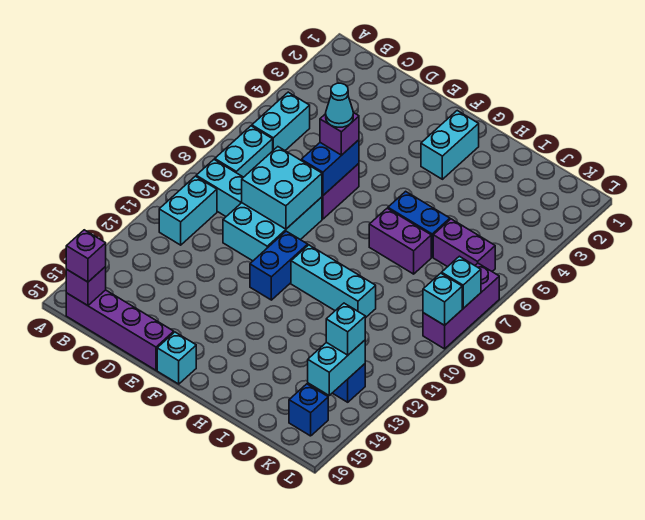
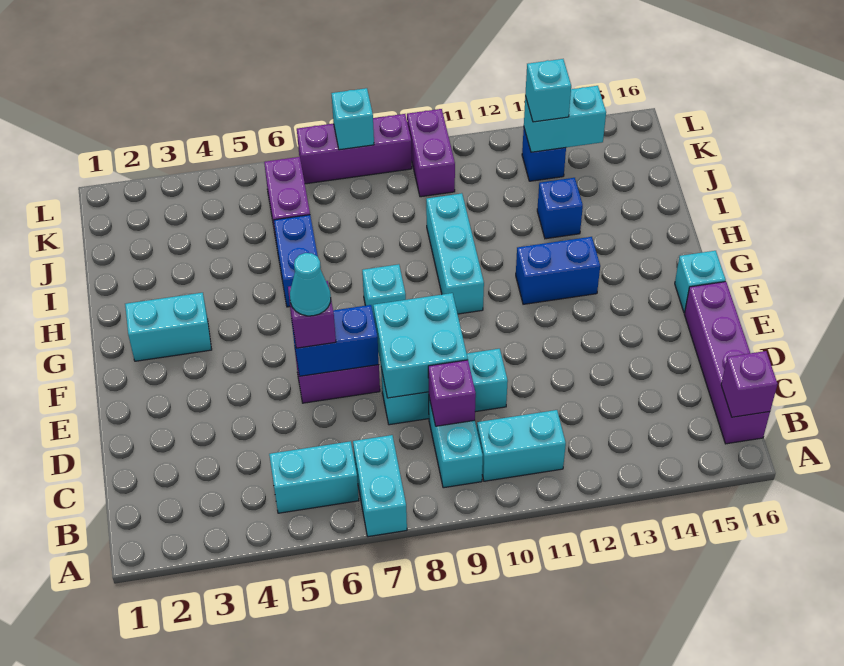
cyan 1x2 brick [215,126,273,177] -> cyan 1x2 brick turned to [353,435,407,537]
purple 1x1 brick [66,230,106,282] -> purple 1x1 brick moved to [428,360,476,426]
cyan 2x3 brick [223,197,322,261] -> cyan 1x3 brick [381,349,508,425]
blue 1x2 brick [250,231,308,300] -> blue 1x2 brick moved to [516,237,600,304]
purple 1x2 brick [369,208,431,274] -> purple 1x2 brick moved to [407,109,455,197]
blue 1x1 brick [289,384,328,436] -> blue 1x1 brick moved to [537,178,583,239]
cyan 1x1 brick [423,273,462,325] -> cyan 1x1 brick moved to [362,264,406,316]

